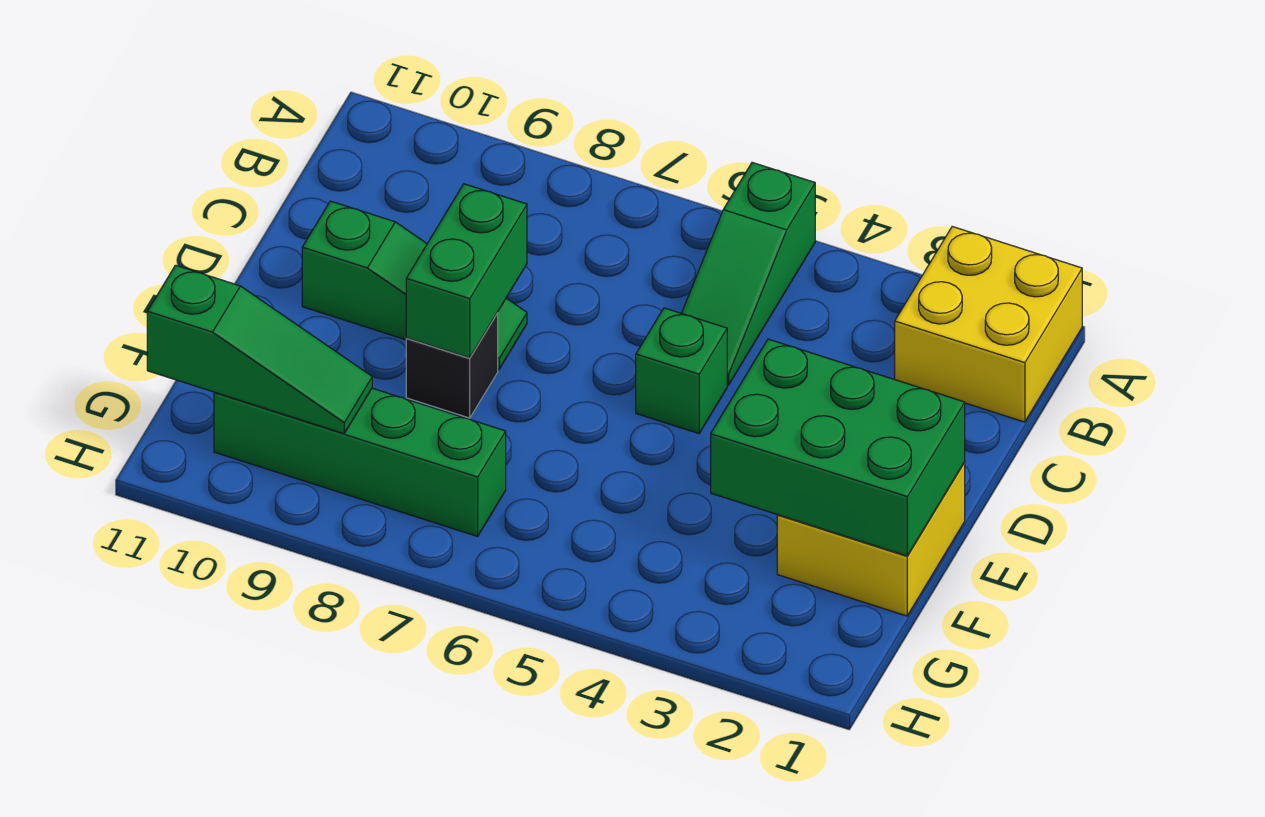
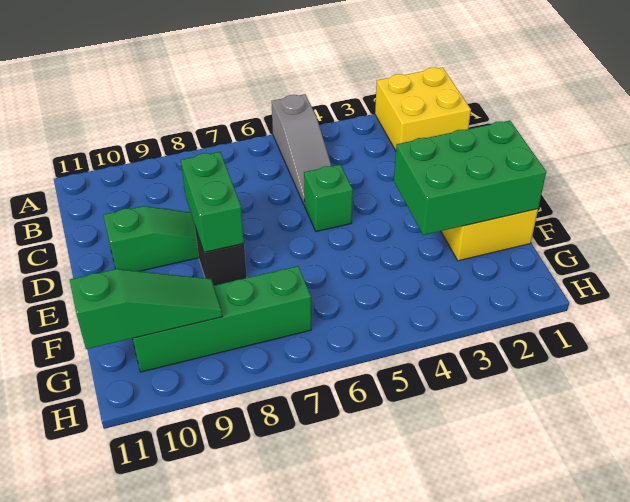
green 1x3 slope [682,162,815,385] -> grey 1x3 slope [271,94,331,205]

